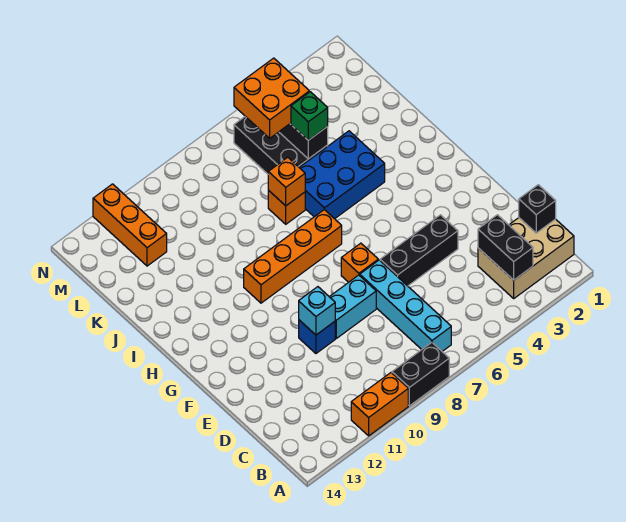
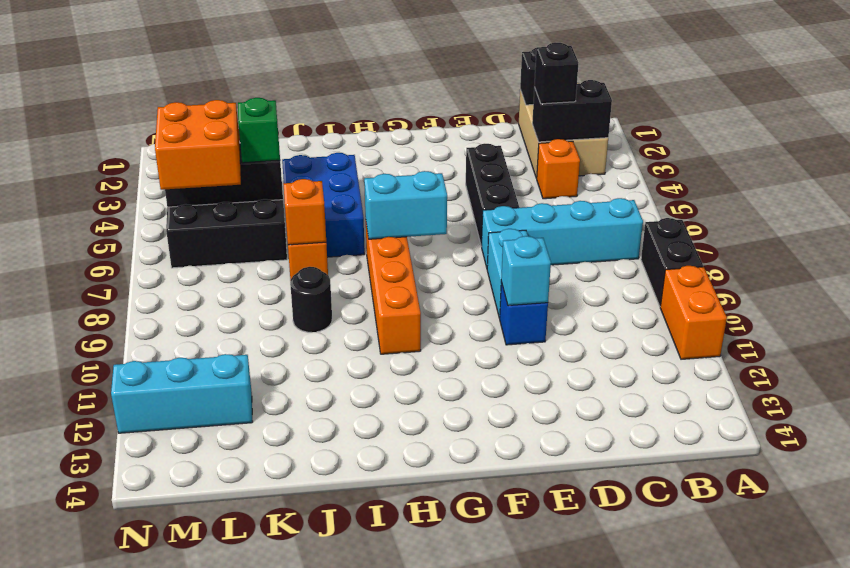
none -> black 1x1 brick [534,43,578,104]
orange 1x1 brick [341,243,378,282] -> orange 1x1 brick moved to [537,139,580,199]
none -> cyan 1x2 brick [364,171,447,239]
none -> black 1x1 round brick [290,267,332,332]
orange 1x3 brick [93,184,167,266] -> cyan 1x3 brick [111,354,252,433]

